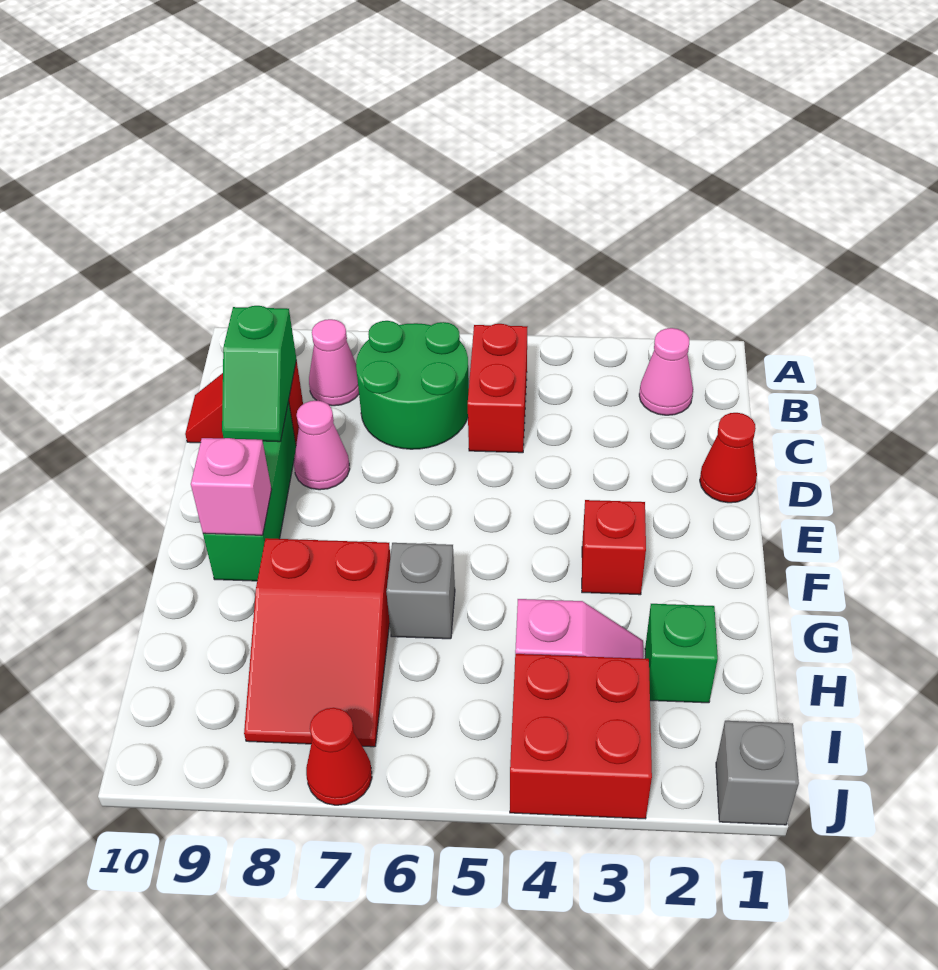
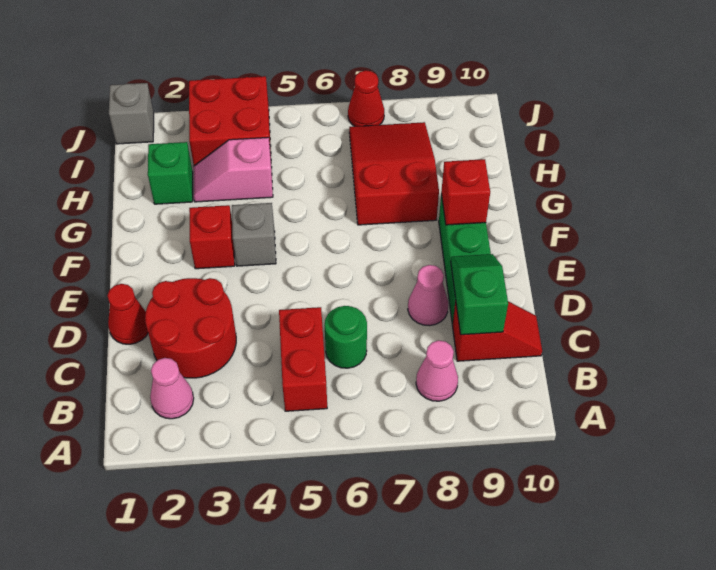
green 2x2 round brick [356,321,469,449] -> green 1x1 round brick [325,306,367,368]
none -> red 2x2 round brick [145,278,236,378]
pink 1x1 brick [191,438,272,535] -> red 1x1 brick [441,159,490,225]
grey 1x1 brick [386,543,455,639] -> grey 1x1 brick moved to [232,203,276,266]

